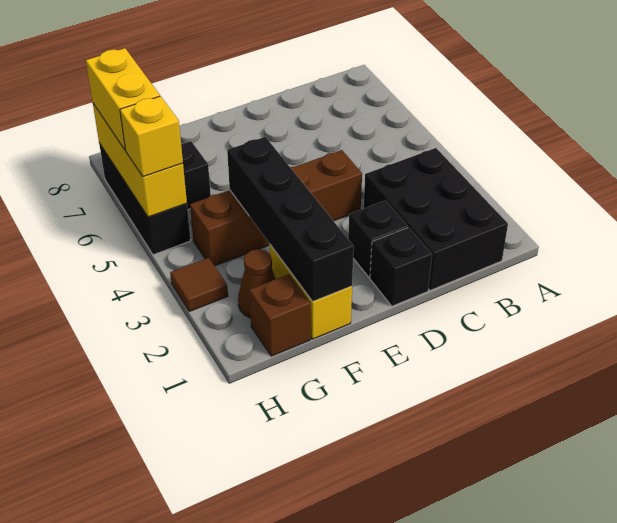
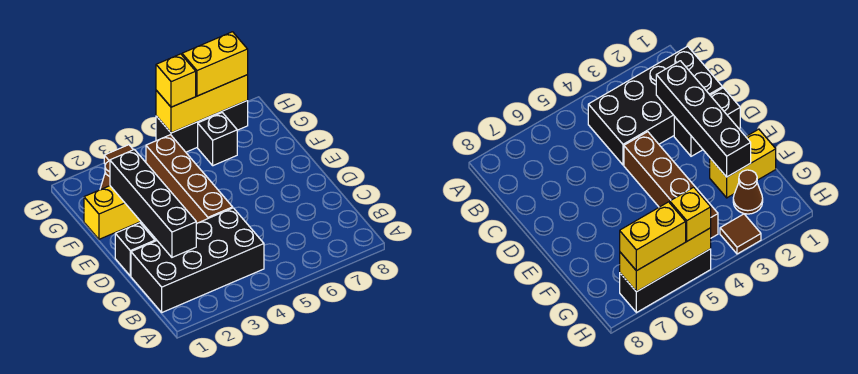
black 2x3 brick [364,148,508,291] -> black 2x4 brick [131,208,264,312]
black 1x4 brick [227,137,354,302] -> black 1x4 brick turned to [110,150,196,257]
brown 1x1 brick [249,274,311,356] -> none

